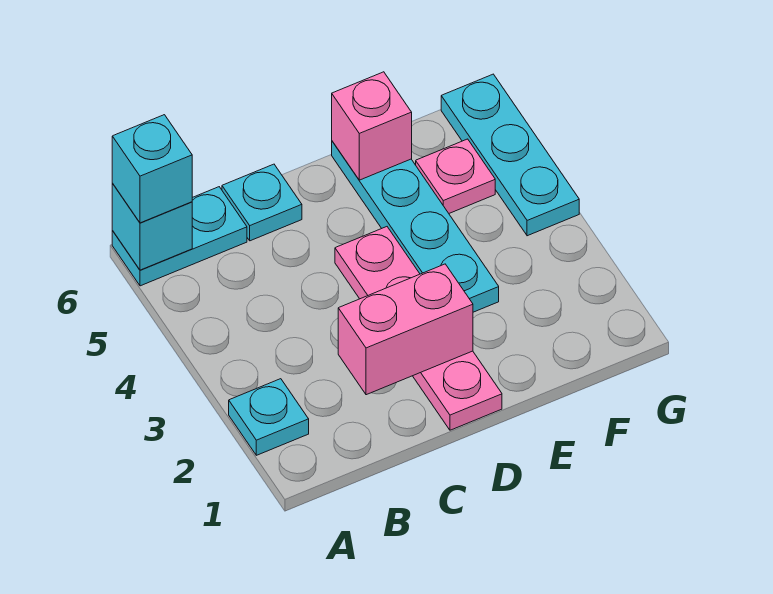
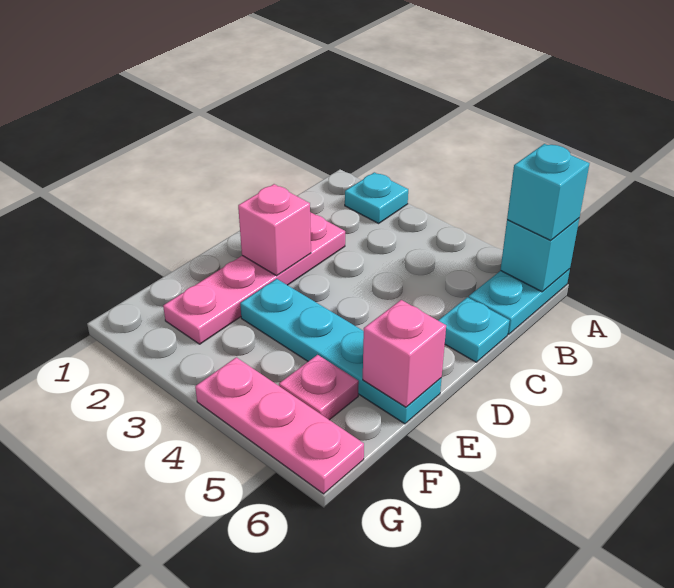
pink 1x2 brick [338,264,473,395] -> pink 1x1 brick [238,184,311,276]
pink 1x4 plate [335,227,502,430] -> pink 1x4 plate turned to [163,212,345,344]
cyan 1x3 plate [441,74,579,236] -> pink 1x3 plate [195,357,364,494]

